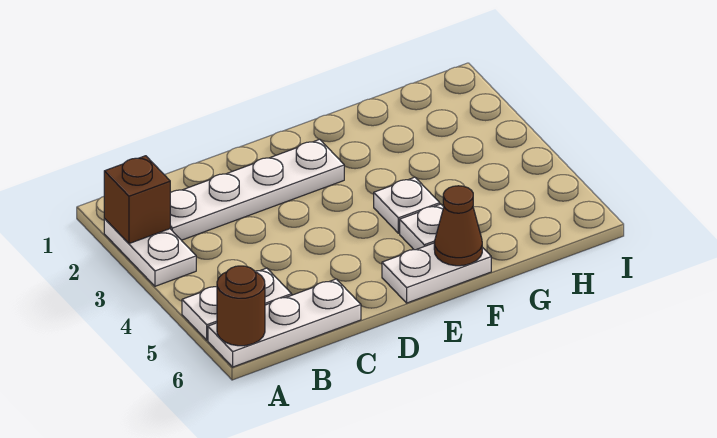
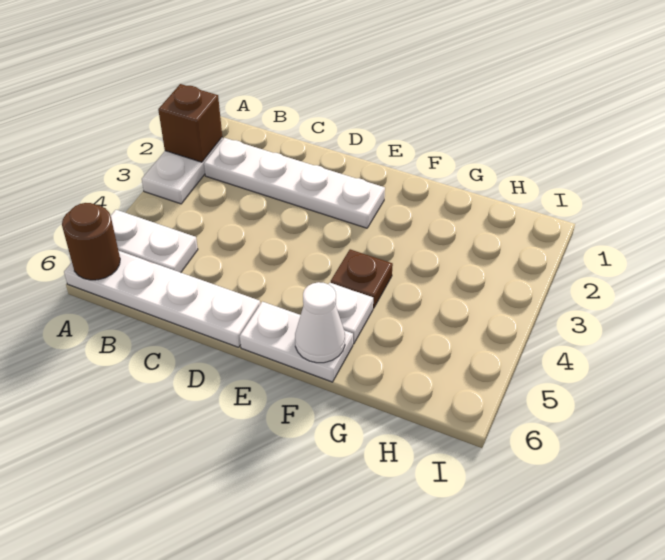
white 1x3 plate [208,279,361,367] -> white 1x4 plate [64,251,260,347]
white 1x1 plate [374,177,440,233] -> brown 1x1 plate [331,249,393,308]
brown 1x1 cone [434,186,482,266] -> white 1x1 cone [295,282,345,363]

